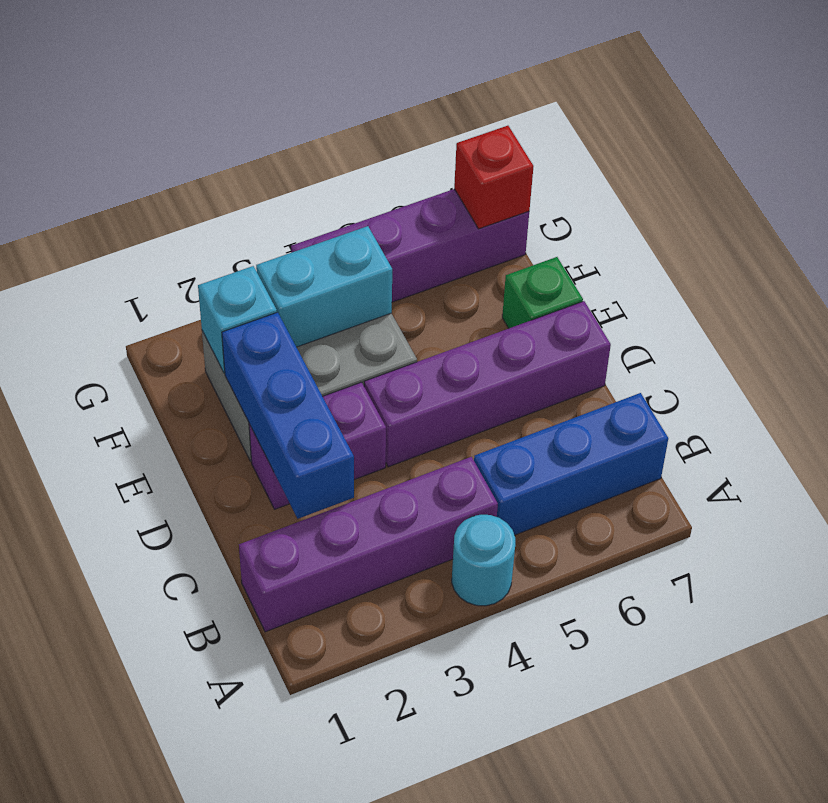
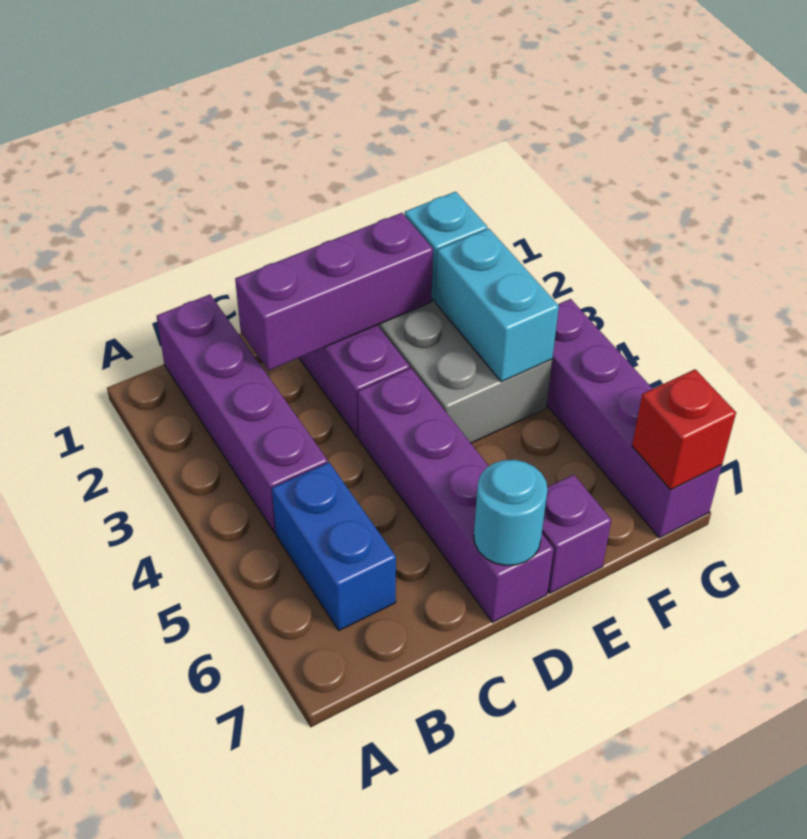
cyan 1x1 round brick [452,515,515,606] -> cyan 1x1 round brick moved to [474,460,548,565]
blue 1x3 brick [474,393,668,535] -> blue 1x2 brick [272,463,396,630]
blue 1x3 brick [222,312,354,519] -> purple 1x3 brick [235,213,433,370]
green 1x1 brick [502,257,583,328] -> purple 1x1 brick [542,475,611,593]

